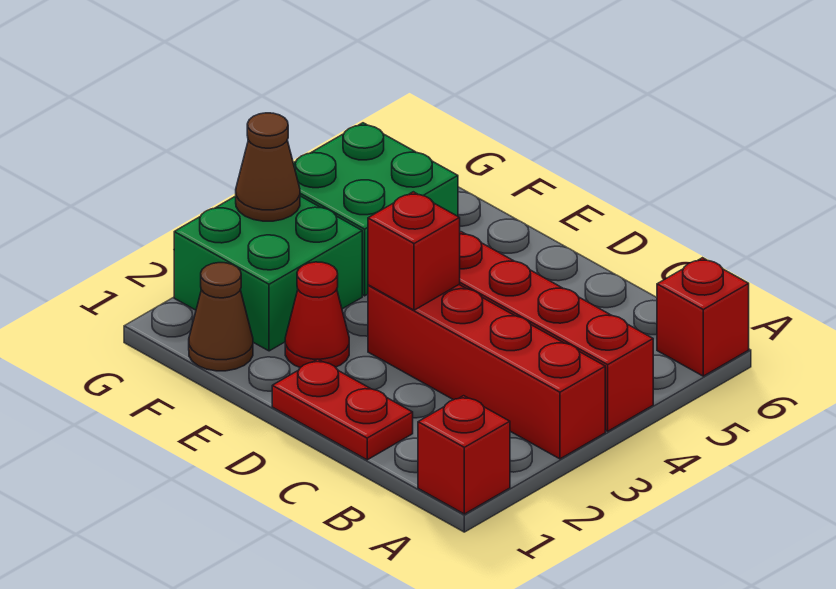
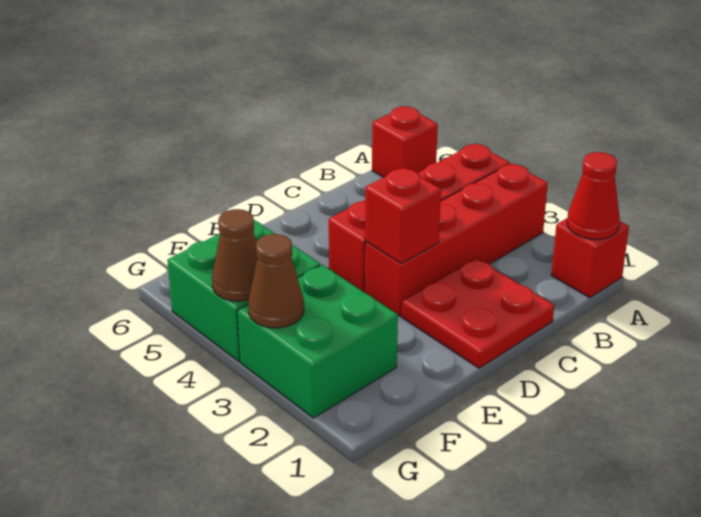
red 1x2 plate [272,359,413,460] -> red 2x2 plate [402,258,554,368]
red 1x1 cone [285,262,349,368] -> red 1x1 cone moved to [567,152,620,239]
brown 1x1 cone [189,263,253,371] -> brown 1x1 cone moved to [212,209,257,301]

